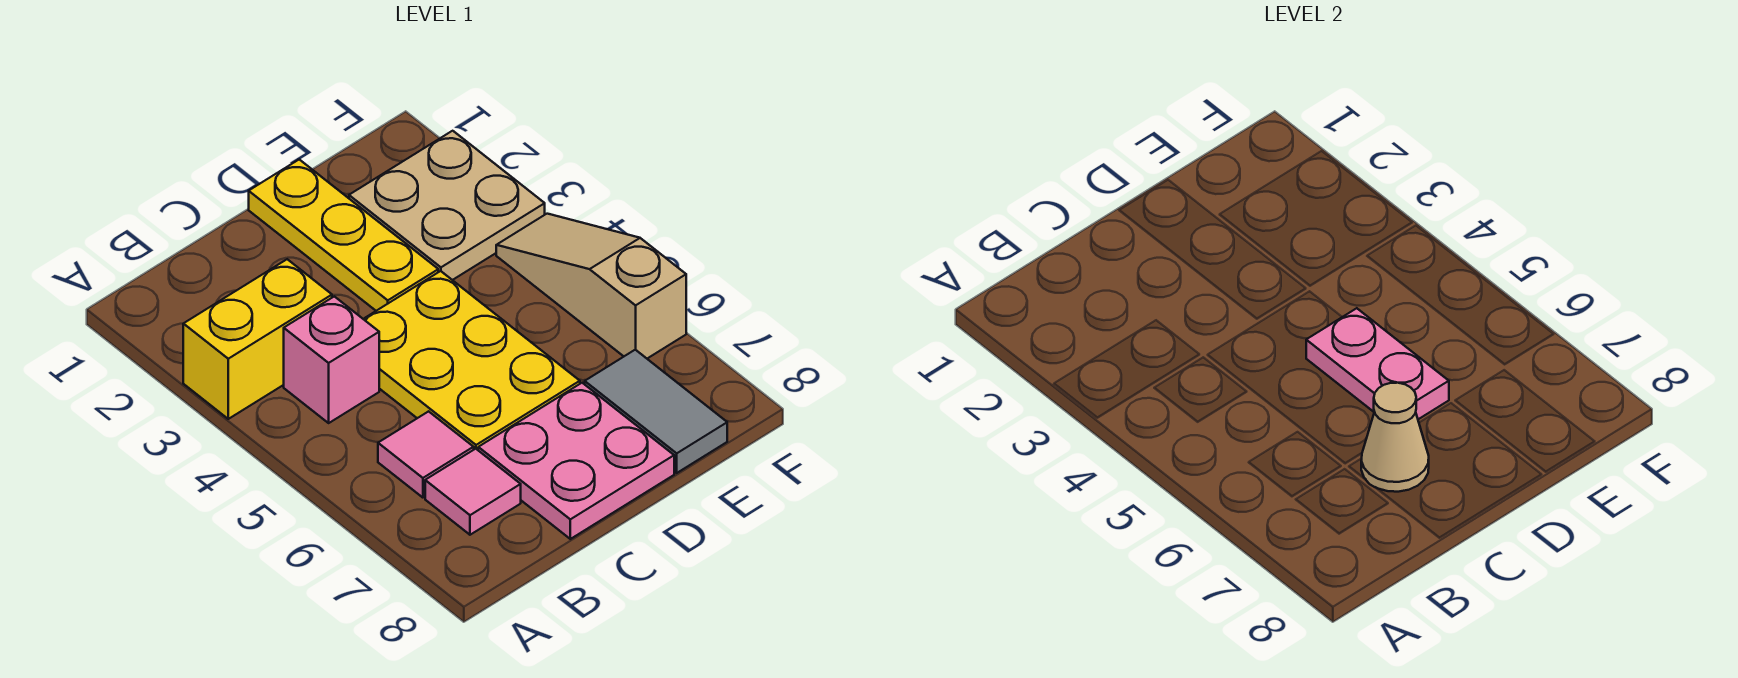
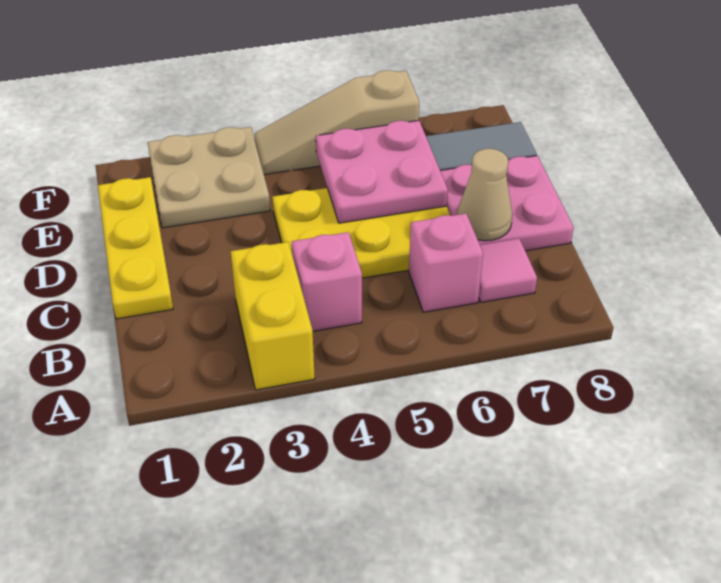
pink 1x1 tile [378,411,474,498] -> pink 1x1 brick [409,213,483,312]
yellow 1x3 plate [249,160,438,311] -> yellow 1x3 plate turned to [98,177,173,319]
pink 1x2 plate [1306,308,1449,419] -> pink 2x2 plate [316,120,448,223]

